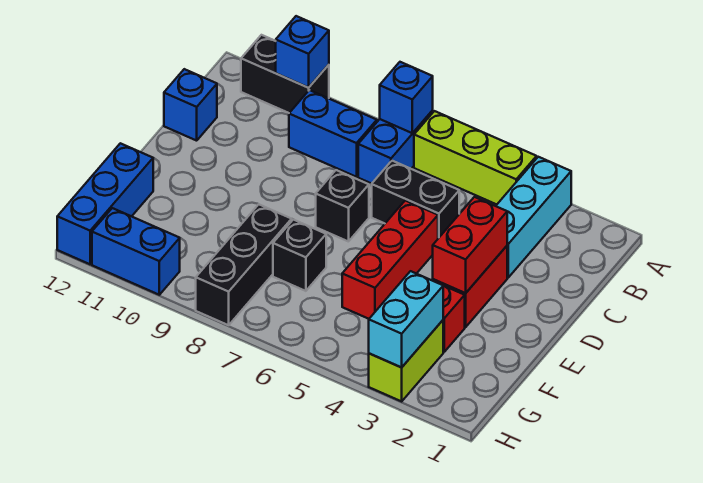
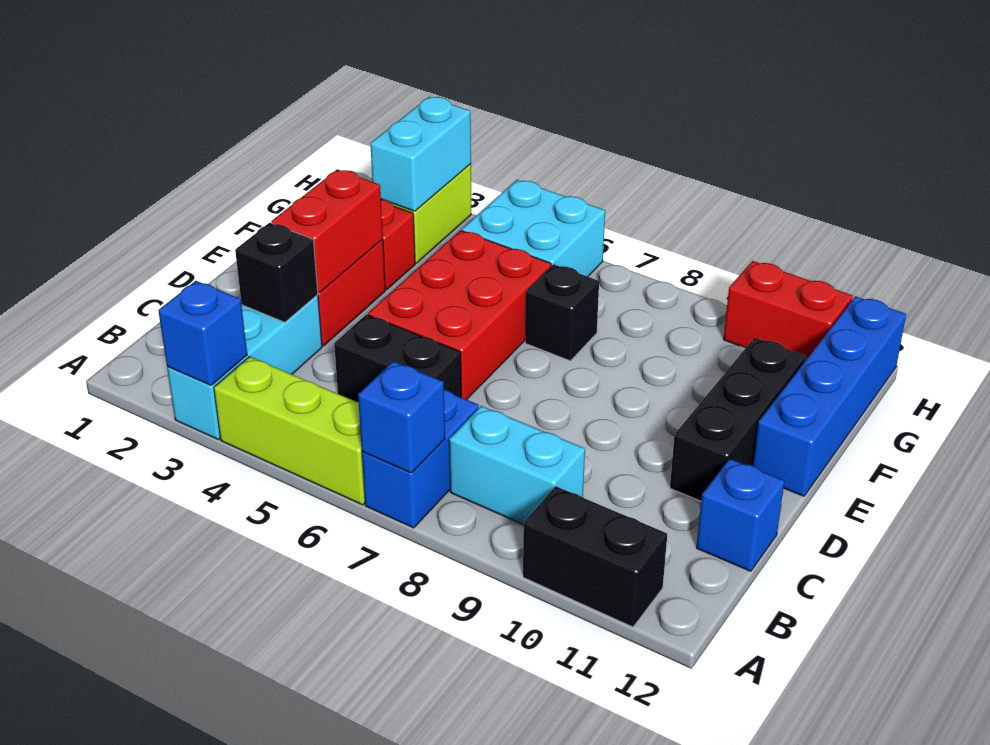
blue 1x1 brick [276,16,329,88] -> blue 1x1 brick moved to [158,281,247,385]
blue 1x2 brick [289,90,377,177] -> cyan 1x2 brick [449,406,585,525]
red 1x3 brick [342,201,438,319] -> red 2x3 brick [368,230,551,400]
black 1x1 brick [316,170,369,242] -> black 1x1 brick moved to [235,223,318,322]
black 1x3 brick [196,204,292,325] -> black 1x3 brick moved to [670,337,806,501]
blue 1x3 brick [57,143,153,264] -> blue 1x4 brick [753,296,906,496]
none -> cyan 2x2 brick [462,180,605,277]
blue 1x2 brick [92,208,180,295] -> red 1x2 brick [724,261,853,361]

